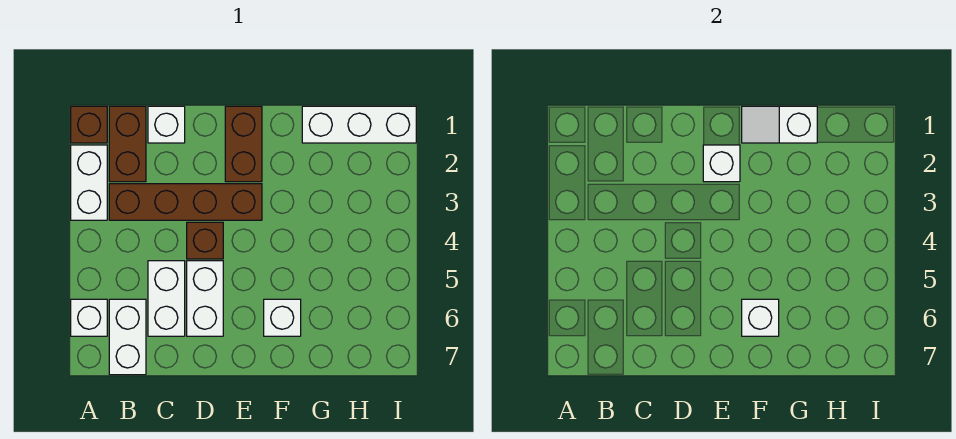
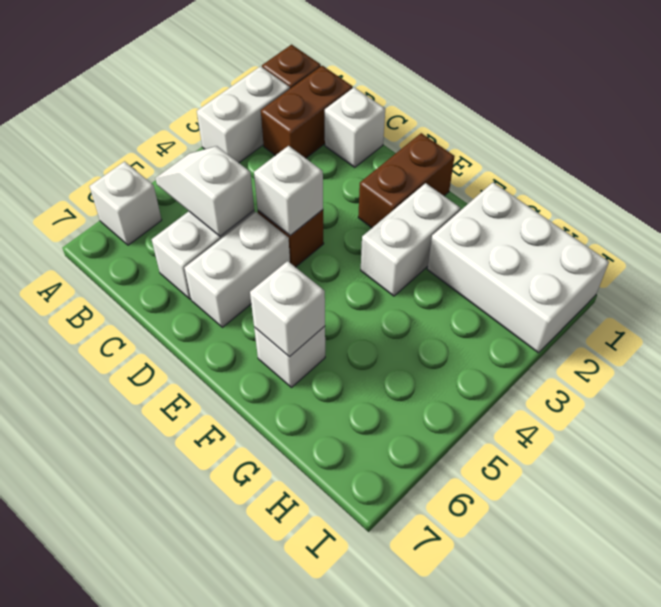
brown 1x4 brick [109,184,262,220] -> none
white 1x2 brick [109,299,146,375] -> white 1x2 brick moved to [361,183,460,296]
white 1x1 brick [703,145,740,182] -> white 1x1 brick moved to [254,146,323,236]
white 1x2 slope [742,106,817,143] -> white 1x2 slope moved to [155,146,254,236]
white 1x3 brick [302,106,416,143] -> white 2x3 brick [427,182,609,353]

